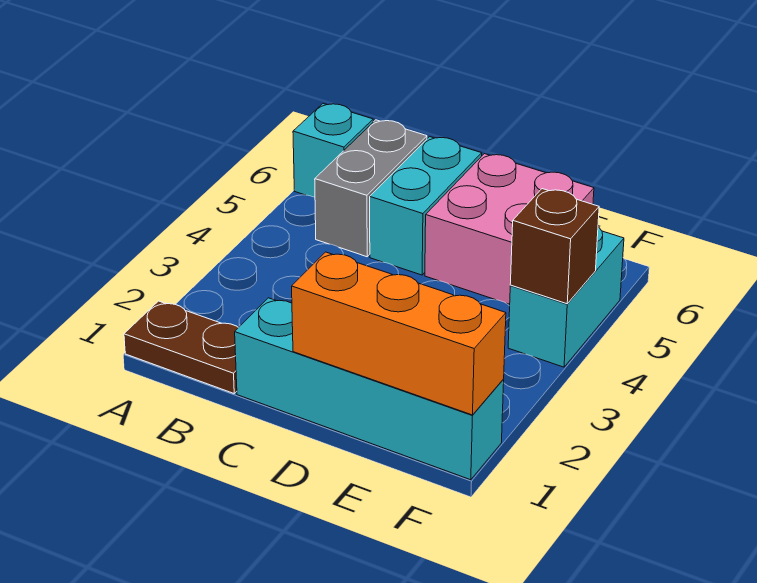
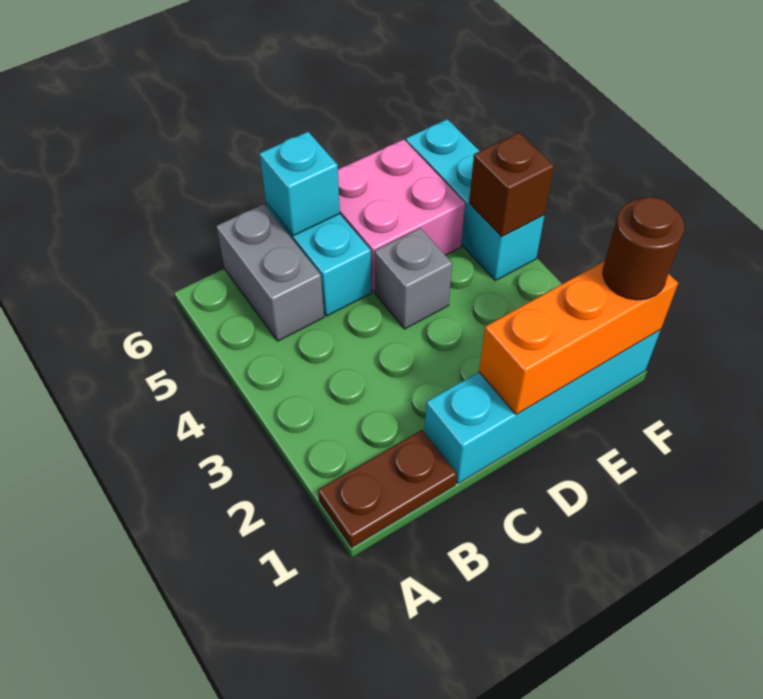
cyan 1x1 brick [293,104,373,197] -> cyan 1x1 brick moved to [260,132,340,236]
none -> grey 1x1 brick [375,228,452,329]
none -> brown 1x1 round brick [603,197,684,300]
cyan 1x2 brick [508,227,624,367] -> cyan 1x3 brick [406,119,545,281]

